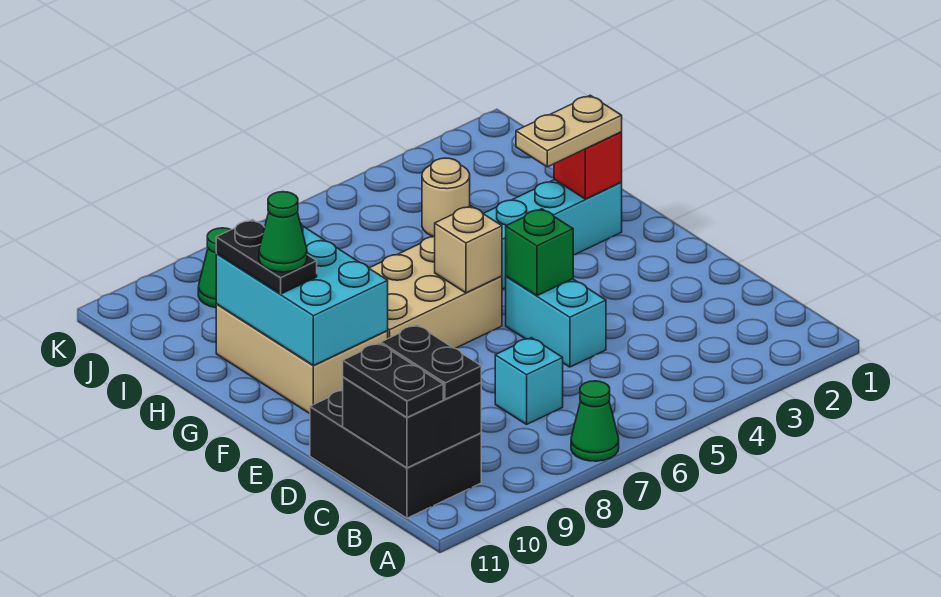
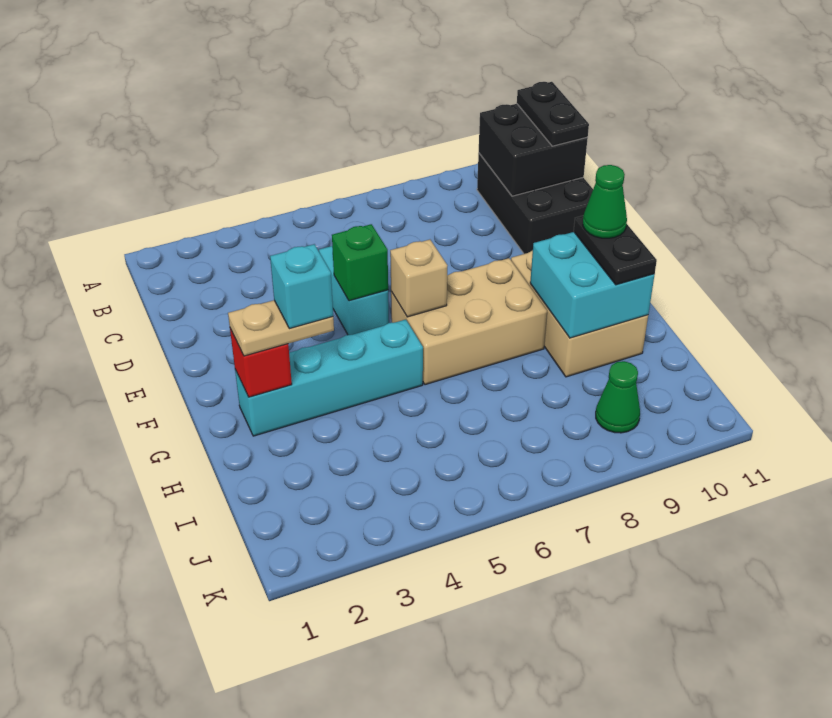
green 1x1 cone [571,381,619,461] -> none
black 1x2 plate [381,325,481,399] -> none
cyan 1x1 brick [495,338,563,424] -> cyan 1x1 brick moved to [270,244,333,329]
cyan 2x3 brick [216,223,388,366] -> cyan 2x2 brick [530,232,655,338]
tan 1x1 round brick [422,158,470,237] -> none

